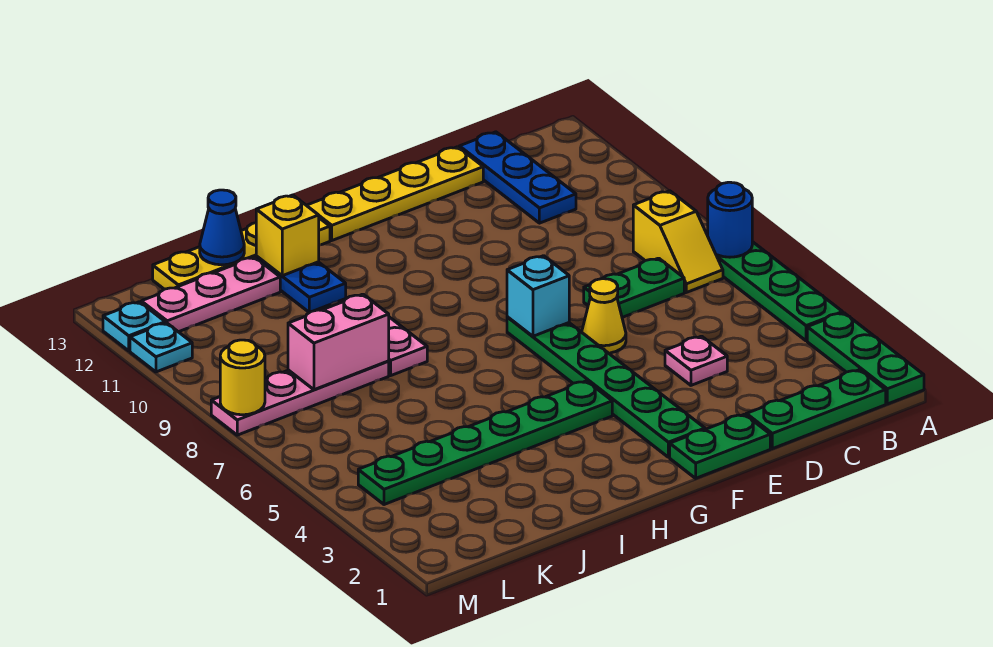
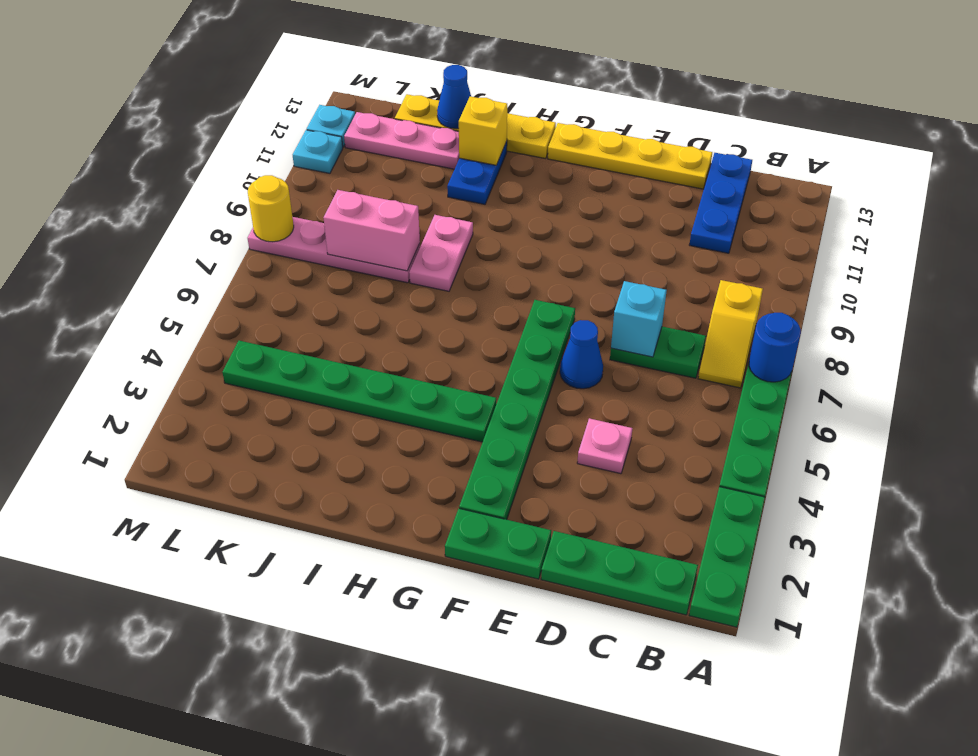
yellow 1x1 cone [582,279,626,353] -> blue 1x1 cone [560,320,603,389]
cyan 1x1 brick [507,256,569,336] -> cyan 1x1 brick moved to [611,281,667,357]

